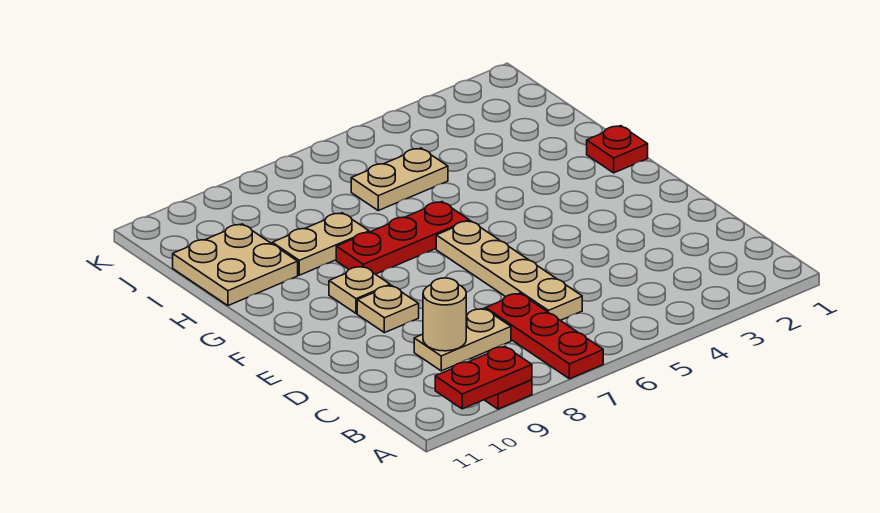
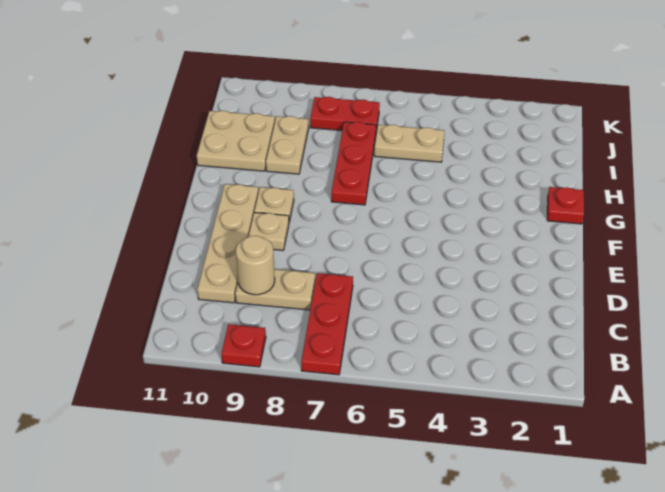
red 1x2 plate [435,346,532,409] -> red 1x2 plate moved to [310,97,380,131]
tan 1x4 plate [436,221,582,320] -> tan 1x4 plate moved to [197,184,259,303]
red 1x3 plate [336,202,469,274] -> red 1x3 plate turned to [331,122,376,205]
tan 1x2 plate [272,213,369,275] -> tan 1x2 plate turned to [266,116,309,174]

